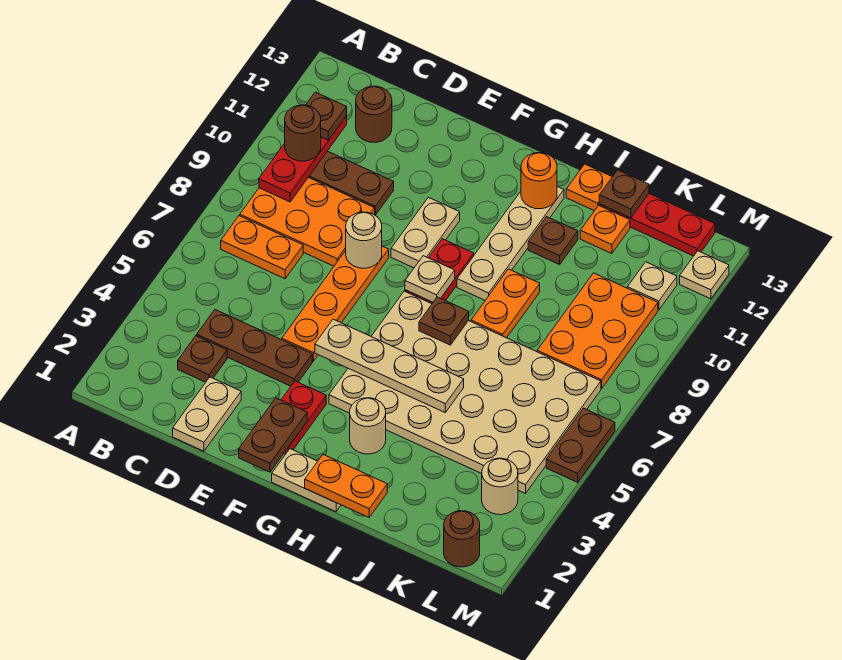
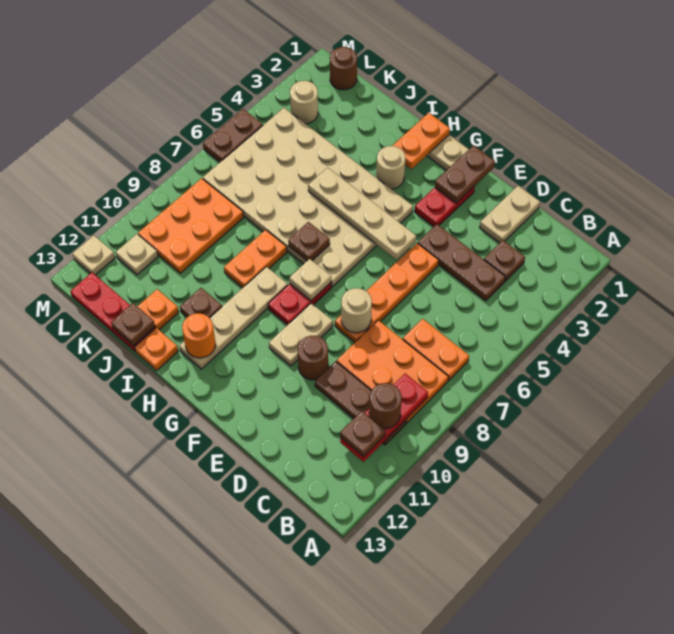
brown 1x1 round brick [356,86,392,142] -> brown 1x1 round brick moved to [298,336,328,380]
orange 1x2 plate [305,455,387,517] -> orange 1x2 plate turned to [392,113,450,169]

